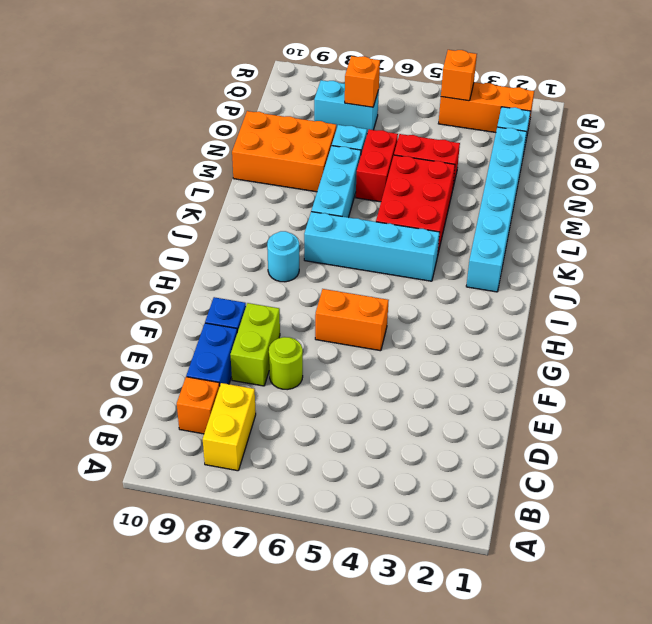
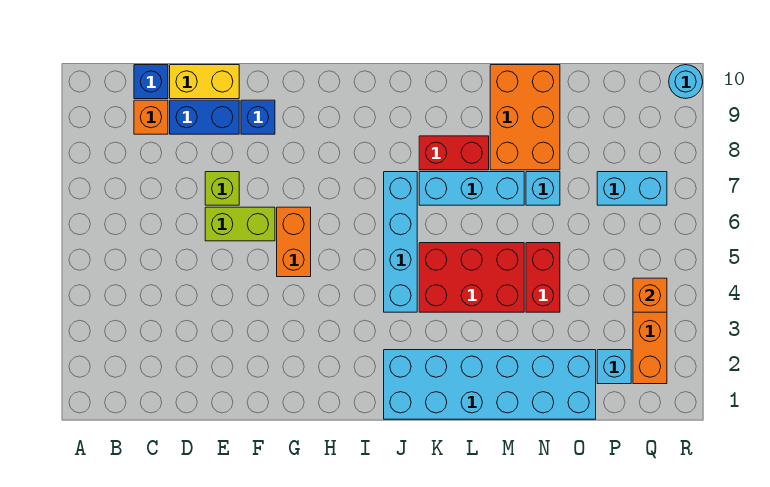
yellow 1x2 brick [203,383,256,471] -> yellow 1x2 brick moved to [170,65,239,99]
none -> blue 1x1 brick [134,65,168,99]
lime 1x1 round brick [269,337,303,390] -> lime 1x1 brick [205,172,239,205]
lime 1x2 brick [230,303,280,386] -> lime 1x2 brick moved to [205,207,275,241]
cyan 1x1 round brick [267,231,299,282] -> cyan 1x1 round brick moved to [669,65,703,99]
cyan 1x6 brick [466,127,527,292] -> cyan 2x6 brick [384,350,596,419]
red 1x2 brick [356,129,398,202] -> red 1x2 brick moved to [419,136,489,170]
cyan 1x2 brick [314,80,379,133] -> cyan 1x2 brick turned to [597,172,667,205]
orange 1x1 brick [345,56,380,107] -> none

